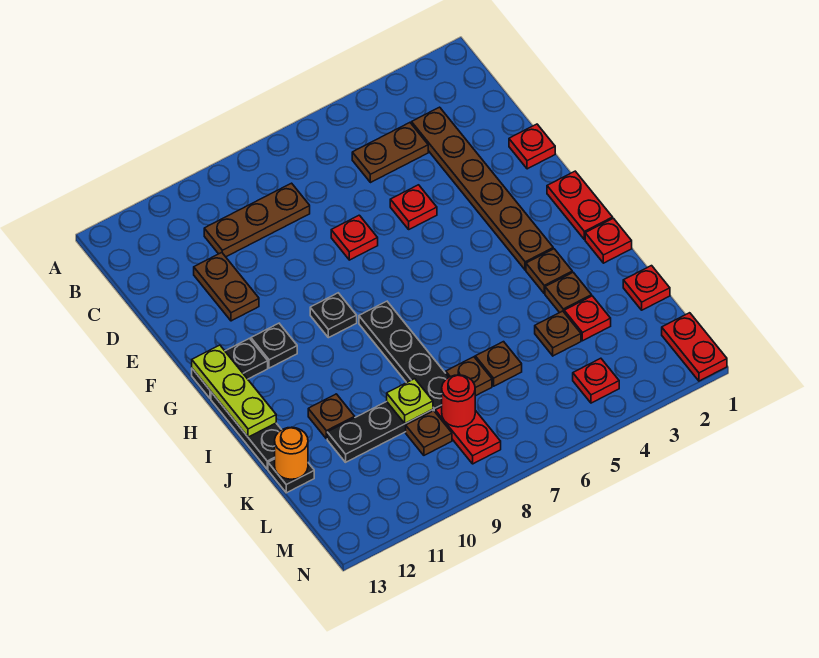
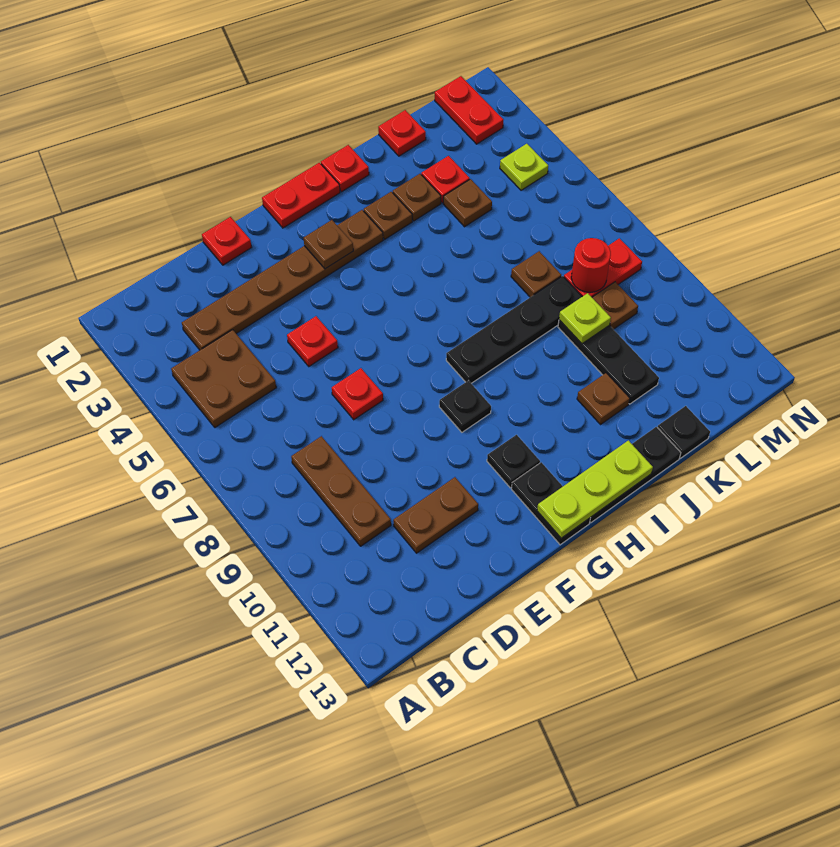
brown 1x2 plate [352,123,428,183] -> brown 2x2 plate [171,330,276,427]
brown 1x1 plate [475,342,522,386] -> brown 1x1 plate moved to [304,220,353,269]
orange 1x1 round brick [275,427,308,479] -> none
red 1x2 plate [662,313,727,381] -> red 1x2 plate turned to [435,76,503,144]
red 1x1 plate [573,358,619,403] -> lime 1x1 plate [500,144,548,190]

